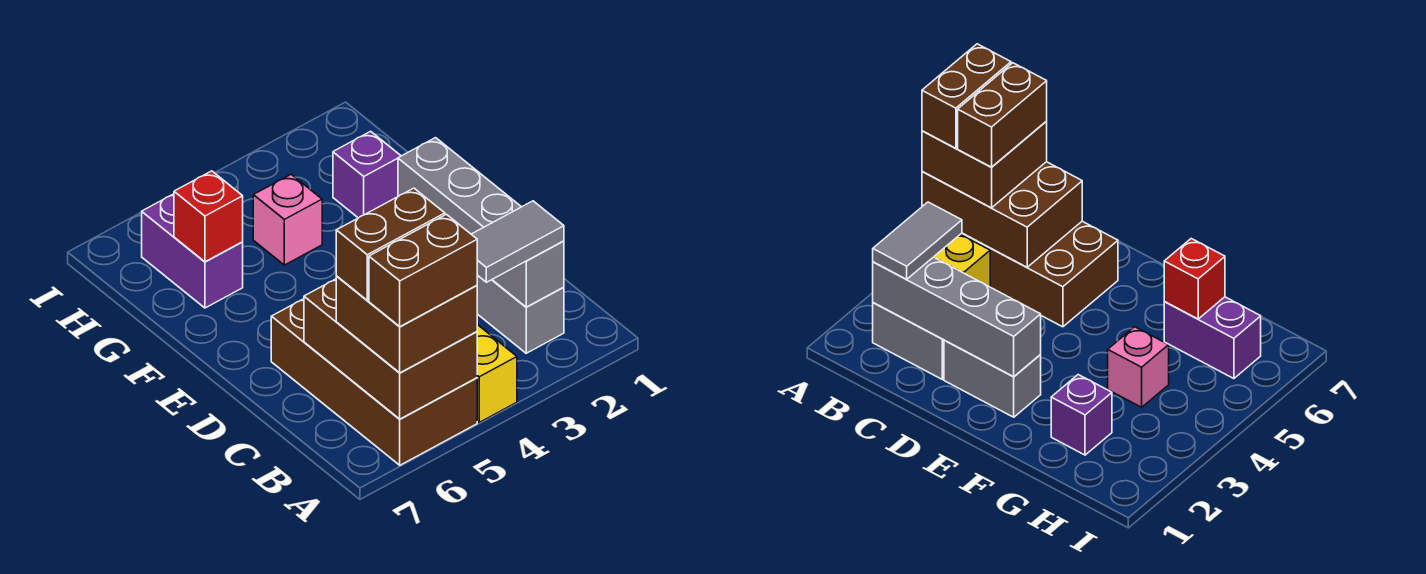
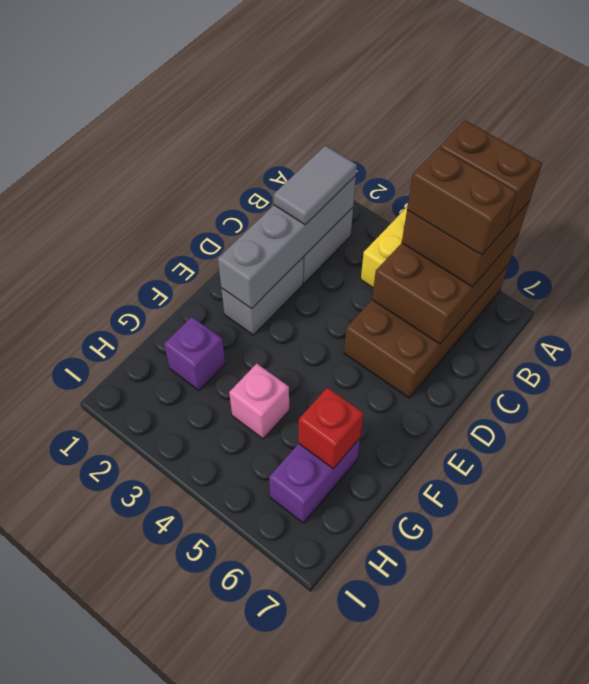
grey 1x2 tile [471,201,564,282] -> grey 1x2 tile turned to [274,146,357,225]

